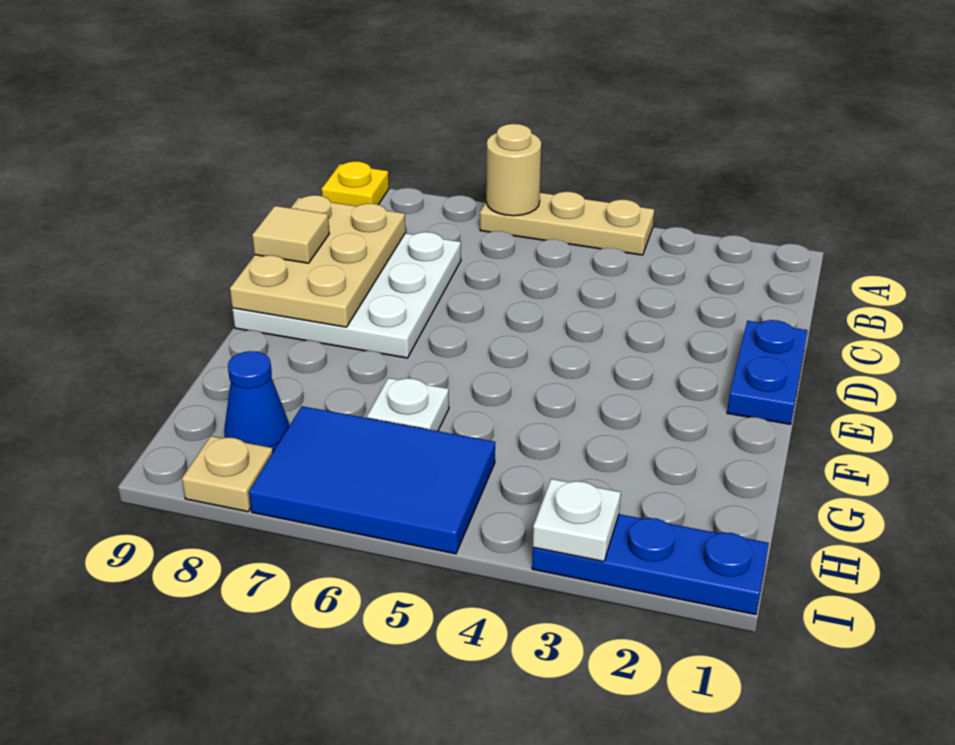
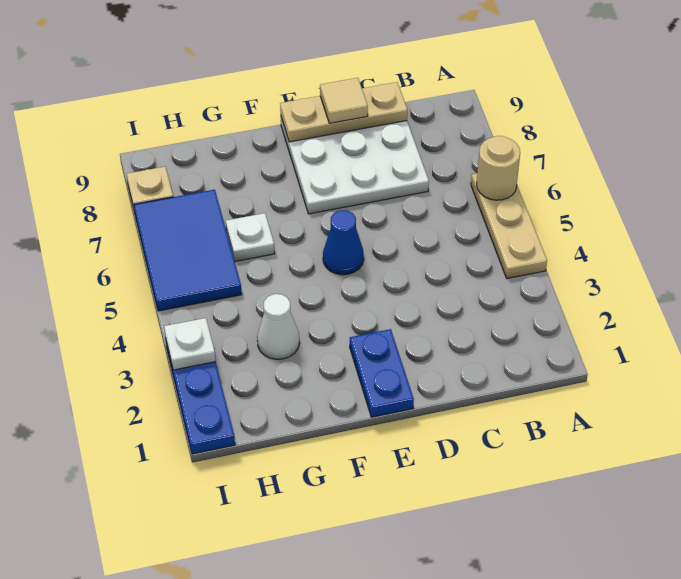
yellow 1x1 plate [322,161,389,206] -> none
tan 2x3 plate [230,195,405,327] -> tan 1x3 plate [280,82,407,142]
blue 1x2 plate [727,320,808,424] -> blue 1x2 plate turned to [350,329,414,417]
none -> white 1x1 cone [257,294,300,359]
blue 1x1 cone [224,351,289,452] -> blue 1x1 cone moved to [323,210,364,275]

